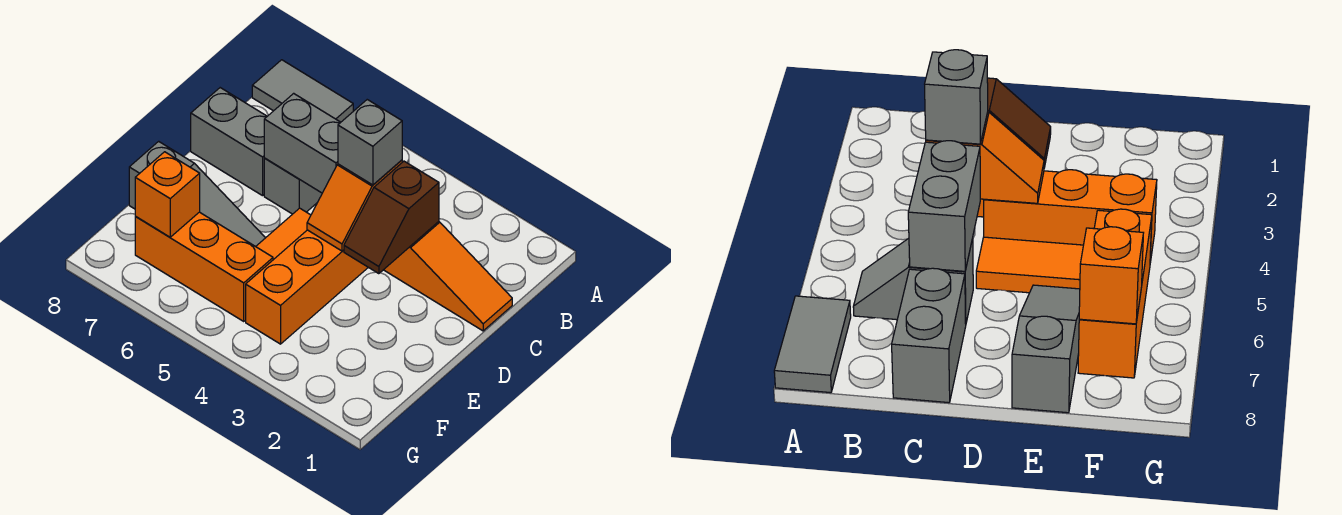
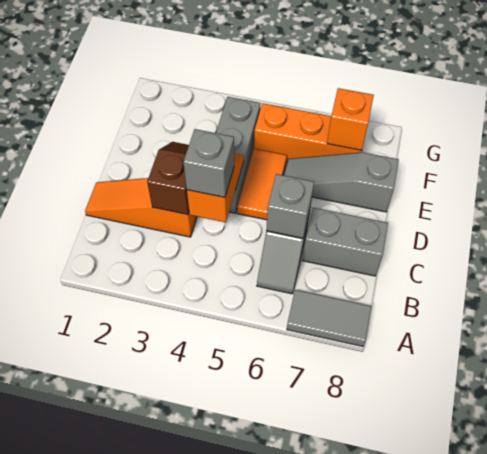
grey 1x2 brick [264,93,341,193] -> grey 1x1 brick [266,174,314,238]
orange 1x3 brick [246,230,368,344] -> grey 1x3 brick [216,97,261,213]

